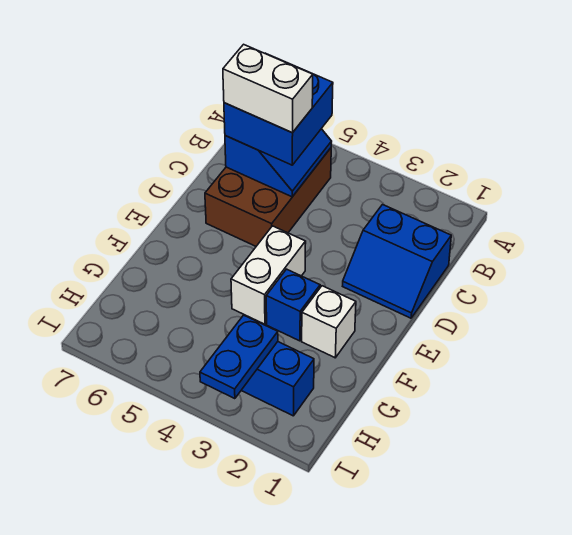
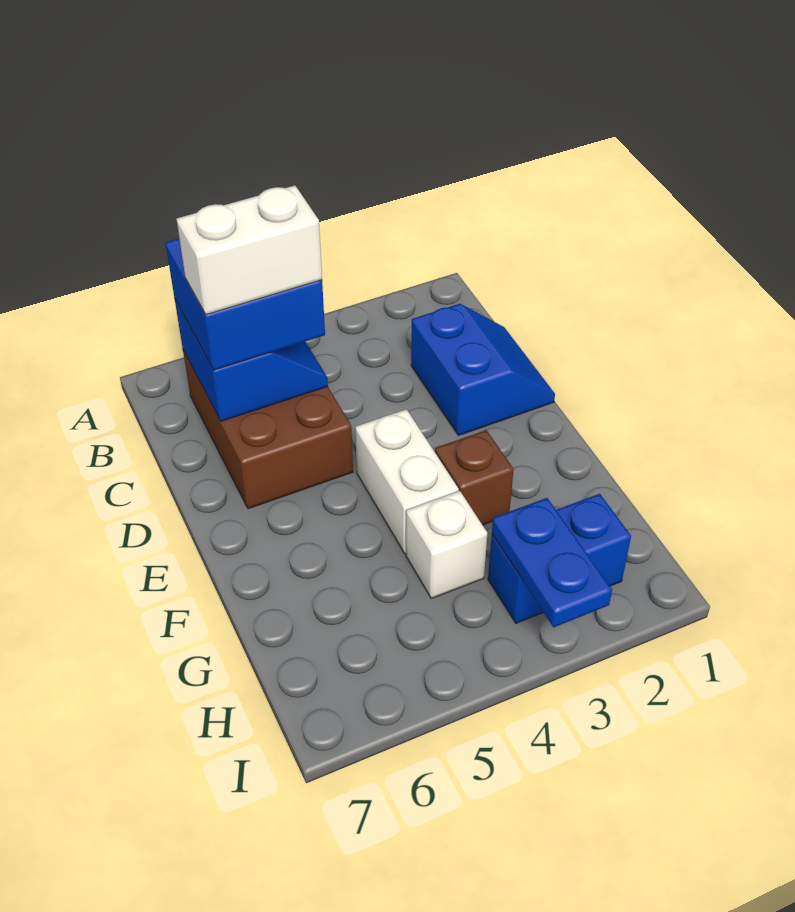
blue 2x2 slope [343,205,451,318] -> blue 2x2 slope turned to [411,304,555,436]
white 1x1 brick [302,286,356,358] -> white 1x1 brick moved to [406,491,487,599]
blue 1x1 brick [266,269,320,341] -> brown 1x1 brick [435,430,514,525]

